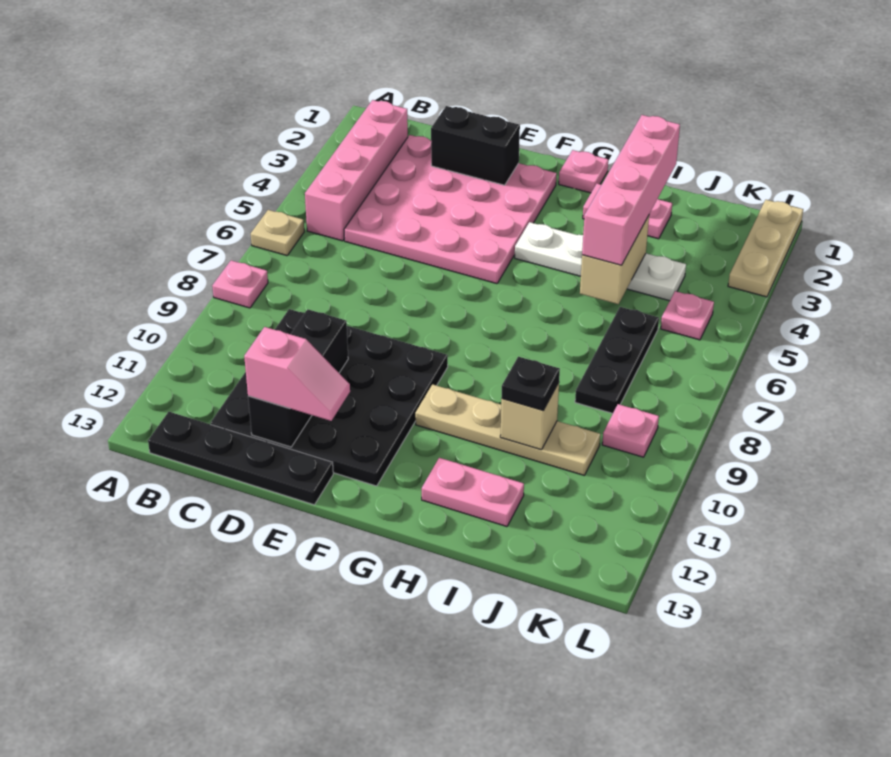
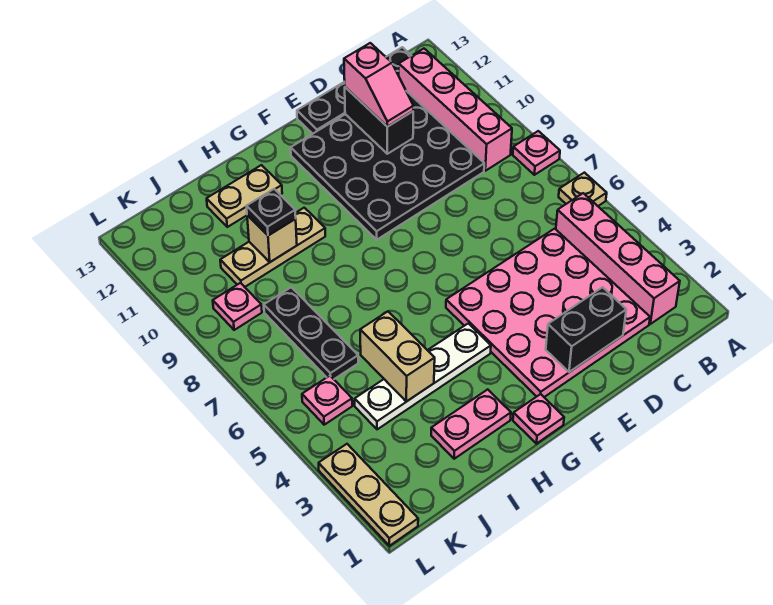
black 1x3 brick [248,309,348,447] -> black 1x2 brick [345,87,413,154]
pink 1x2 slope [244,327,350,421] -> pink 1x2 slope turned to [344,43,414,127]
tan 1x4 plate [415,384,600,475] -> tan 1x3 plate [220,208,325,287]
pink 1x2 plate [422,458,524,527] -> tan 1x2 plate [207,165,282,227]
pink 1x4 brick [582,115,680,265] -> pink 1x4 brick moved to [399,49,512,171]

